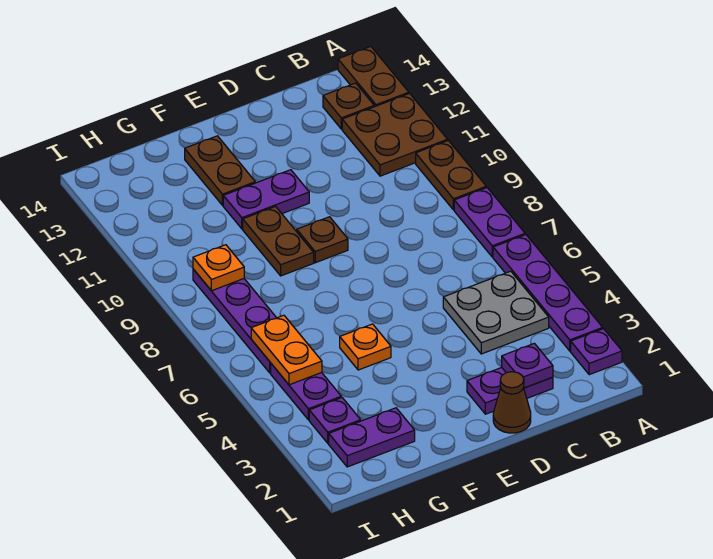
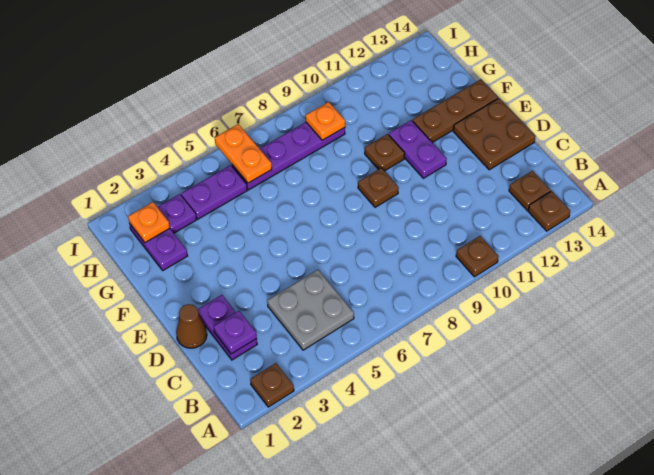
purple 1x1 plate [571,329,622,375] -> brown 1x1 plate [250,363,294,407]
purple 1x4 plate [493,235,603,351] -> none
purple 1x2 plate [454,188,525,257] -> none
brown 1x2 plate [416,141,486,210] -> brown 1x1 plate [456,236,499,277]
brown 2x2 plate [342,93,448,176] -> brown 2x2 plate moved to [453,98,536,170]
brown 1x2 plate [338,46,409,107] -> brown 1x1 plate [528,191,570,231]
orange 1x1 plate [340,324,391,370] -> orange 1x1 plate moved to [128,202,170,242]
brown 1x2 plate [243,207,314,276] -> brown 1x1 plate [365,134,405,171]
brown 1x2 plate [185,136,255,205] -> brown 1x3 plate [412,79,498,143]
orange 1x2 plate [251,315,322,385] -> orange 1x2 plate turned to [215,124,272,183]

